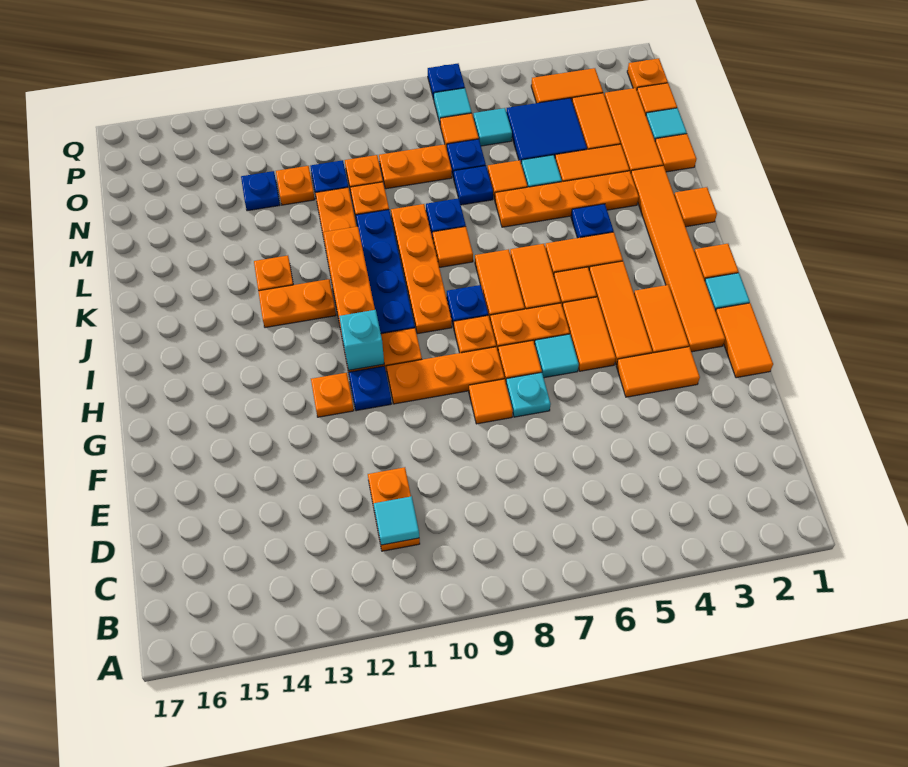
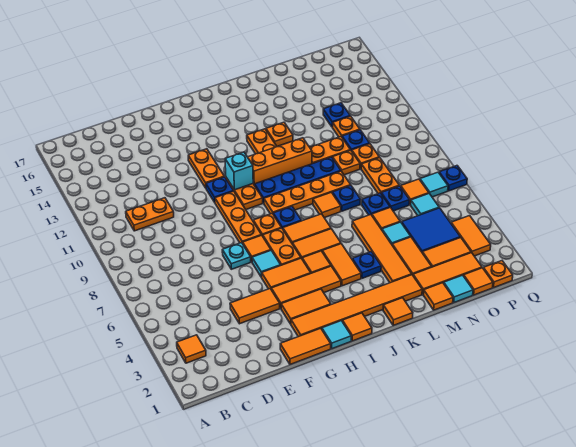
cyan 1x1 tile [374,496,419,545] -> none
orange 1x2 tile [616,347,700,397] -> orange 1x2 tile turned to [230,289,280,324]
orange 1x1 tile [469,379,513,424] -> orange 1x1 tile moved to [177,335,206,363]
orange 1x1 plate [311,373,354,417] -> orange 1x2 plate [188,149,224,188]
orange 1x4 plate [495,171,639,227] -> orange 1x4 tile [352,215,412,283]

